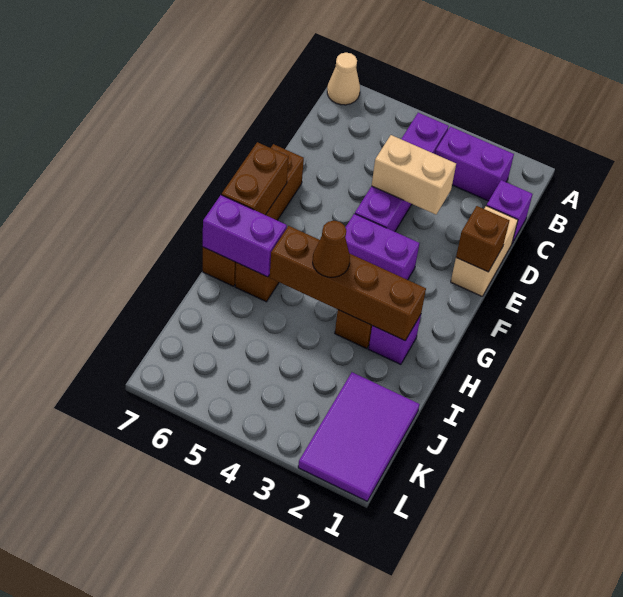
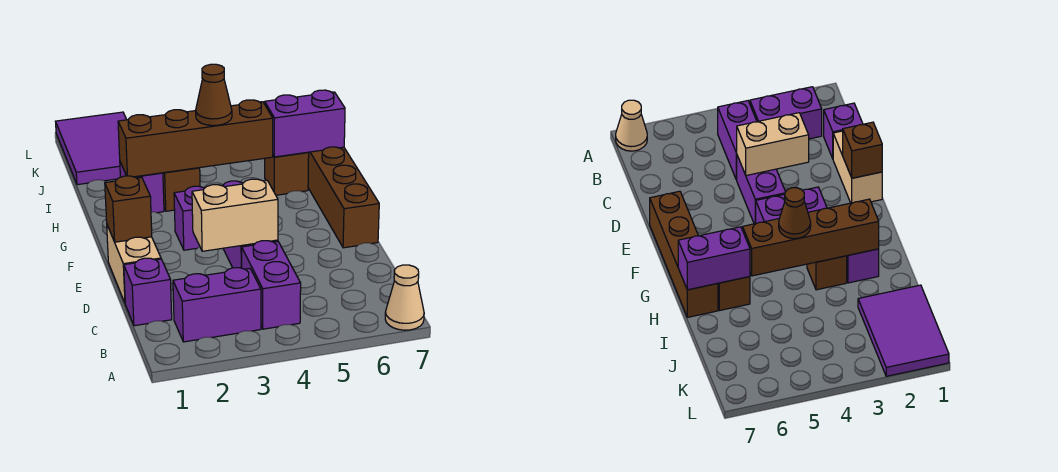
brown 1x2 brick [222,142,289,215] -> none

